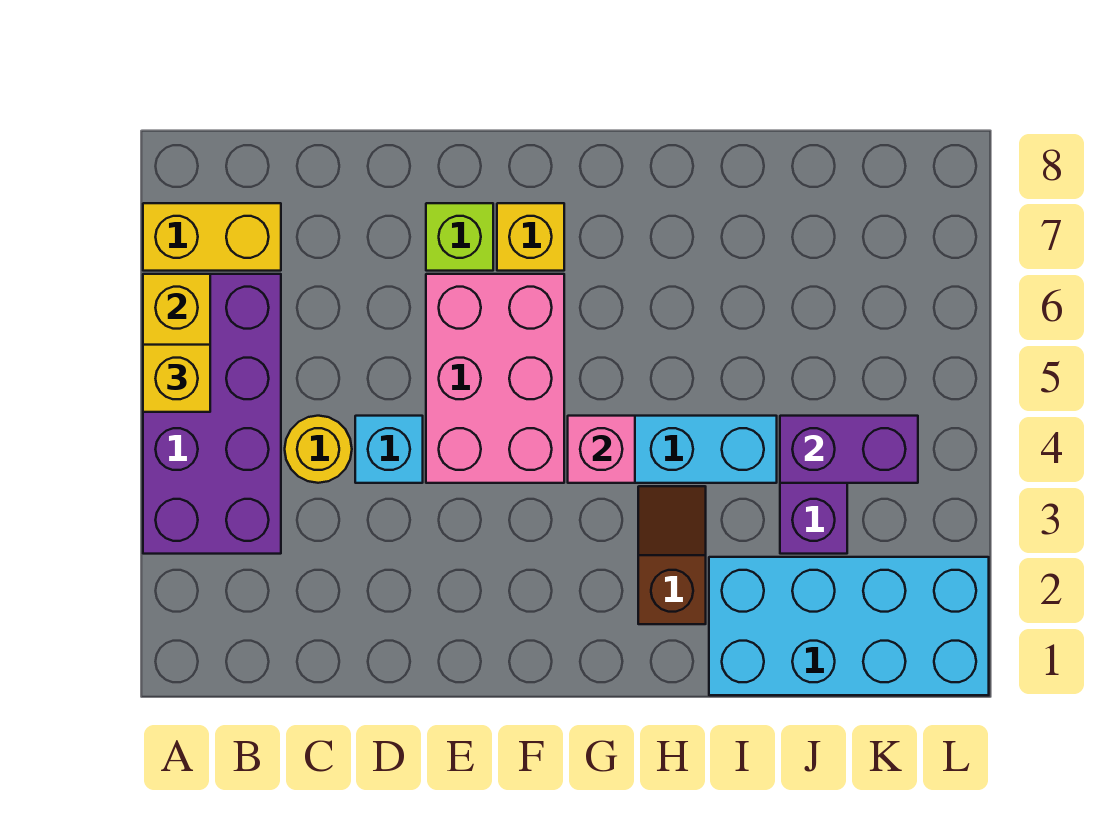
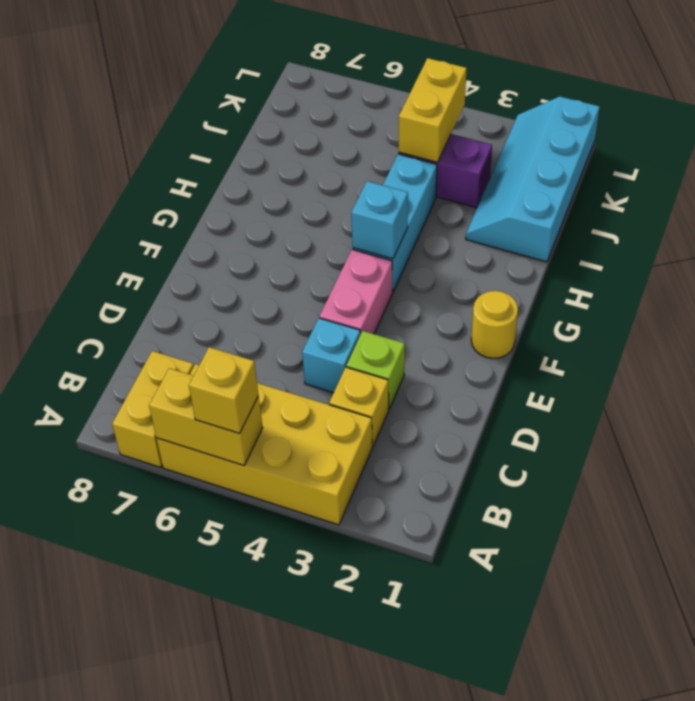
purple 2x4 brick [143,274,281,554] -> yellow 2x4 brick [156,364,372,525]
yellow 1x1 round brick [285,416,352,483] -> yellow 1x1 round brick moved to [471,291,518,358]
pink 2x3 brick [426,274,564,483] -> pink 1x2 brick [319,250,393,335]
lime 1x1 brick [426,203,493,271] -> lime 1x1 brick moved to [346,331,405,409]
yellow 1x1 brick [497,203,564,271] -> yellow 1x1 brick moved to [329,367,389,447]
pink 1x1 brick [568,416,635,483] -> cyan 1x1 brick [351,181,408,259]
brown 1x2 slope [638,486,706,624] -> none
cyan 2x4 brick [709,557,989,695] -> cyan 2x4 slope [466,97,600,262]
purple 1x2 brick [780,416,918,483] -> yellow 1x2 brick [399,58,467,162]

